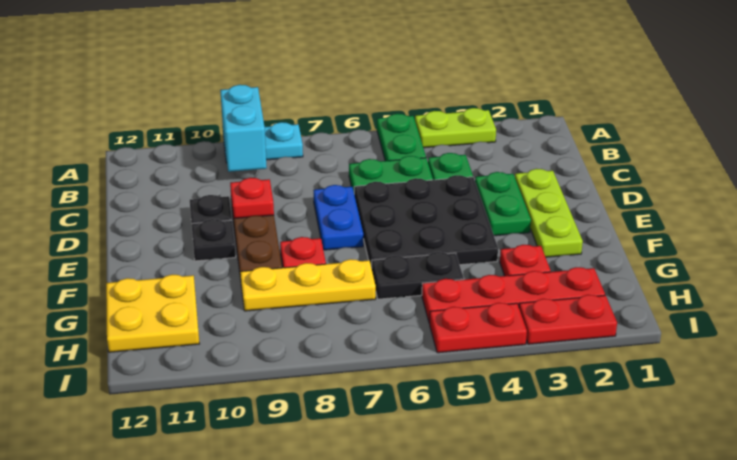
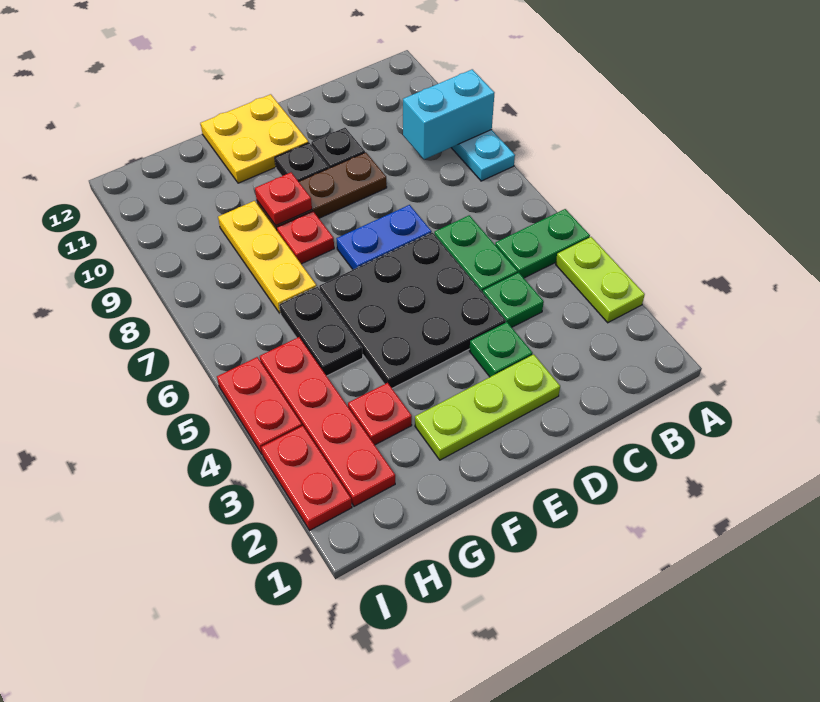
green 1x2 plate [475,172,531,236] -> green 1x1 plate [469,322,532,377]
red 1x1 plate [230,178,274,219] -> red 1x1 plate moved to [255,172,312,225]
yellow 2x2 plate [106,274,199,352] -> yellow 2x2 plate moved to [200,94,309,183]

